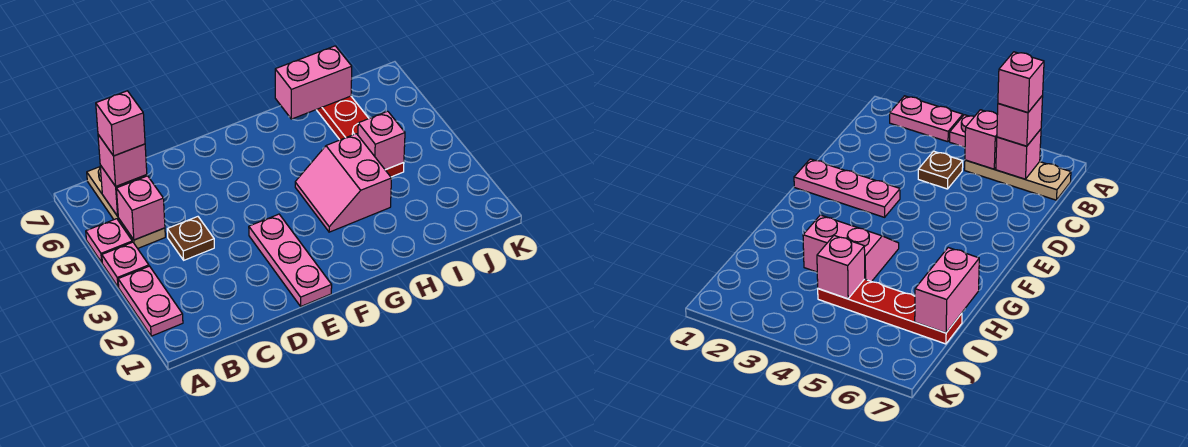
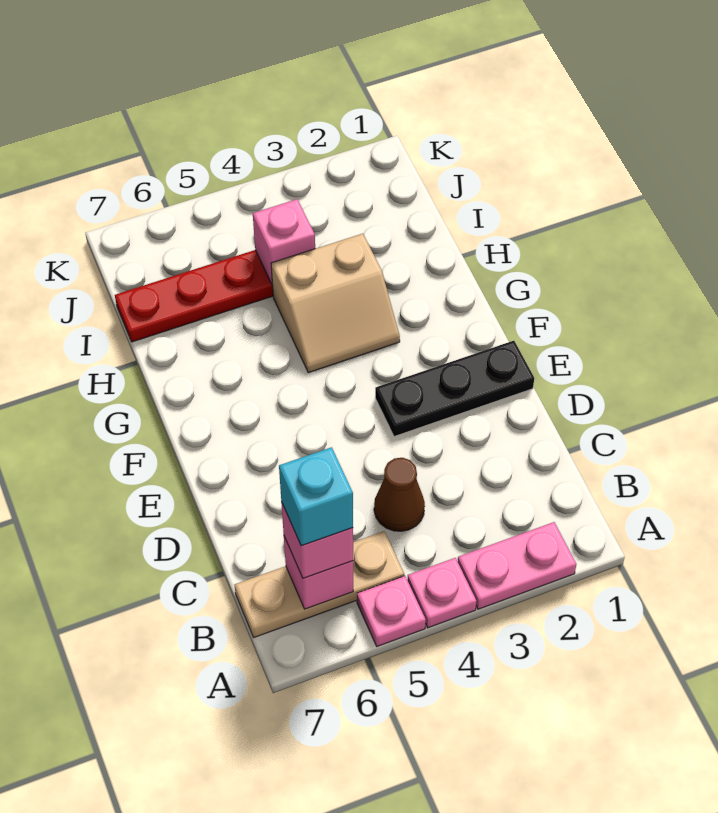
pink 1x1 brick [116,176,165,240] -> none
pink 1x1 brick [96,91,145,156] -> cyan 1x1 brick [279,447,353,546]
brown 1x1 plate [167,217,214,260] -> brown 1x1 cone [374,458,425,531]
pink 1x3 plate [249,214,332,306] -> black 1x3 plate [375,341,534,437]
pink 2x2 slope [295,134,392,232] -> tan 2x2 slope [271,234,400,373]
pink 1x2 brick [275,46,352,119] -> none

